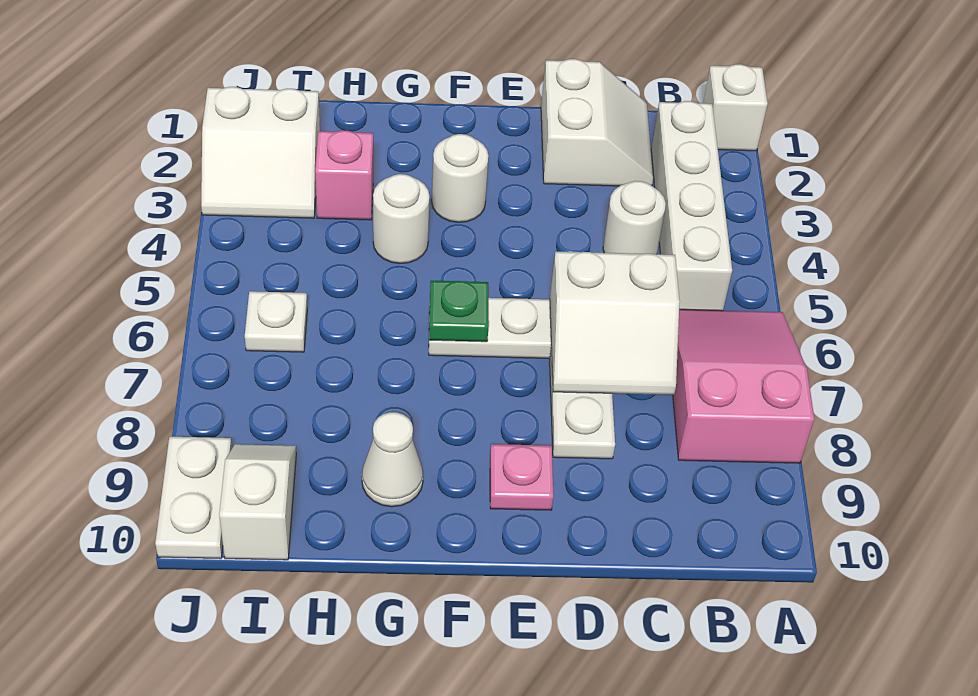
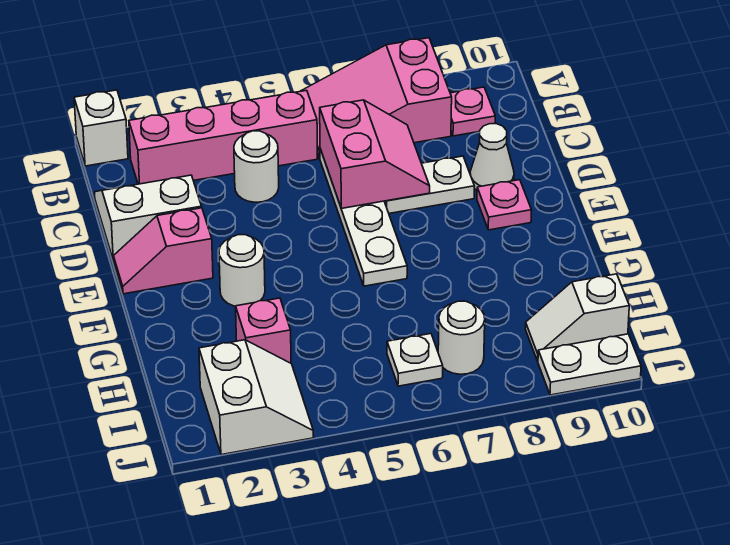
white 1x4 brick [651,101,732,311] -> pink 1x4 brick [129,90,317,184]
none -> pink 1x1 plate [450,87,495,136]
white 2x2 slope [550,252,680,395] -> pink 2x2 slope [320,100,430,208]
none -> pink 1x2 slope [114,208,213,294]
green 1x1 plate [429,281,489,342] -> none
white 1x1 round brick [373,174,430,263] -> white 1x1 round brick moved to [438,301,485,374]
white 1x1 cone [362,412,423,507] -> white 1x1 cone moved to [470,124,514,190]

